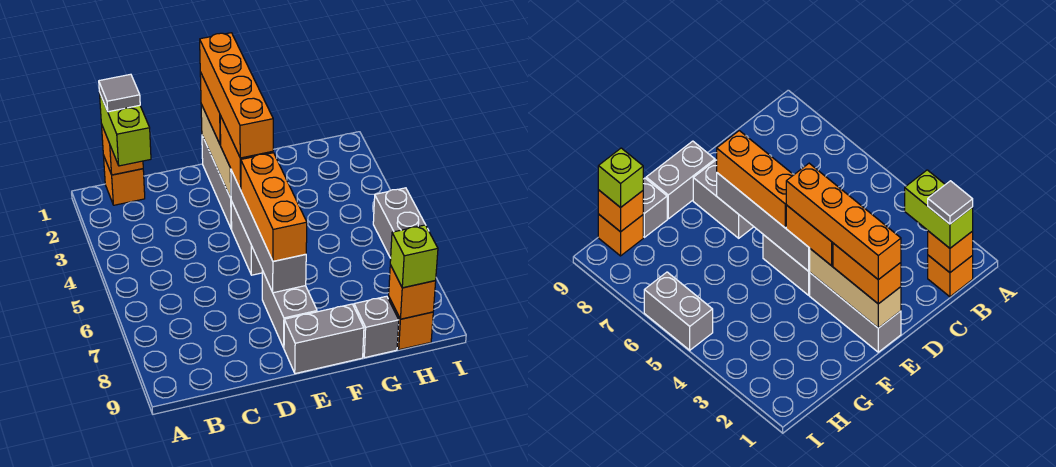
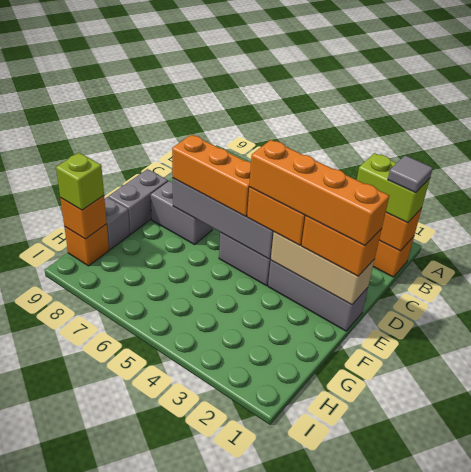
grey 1x2 brick [373,188,425,258] -> none

